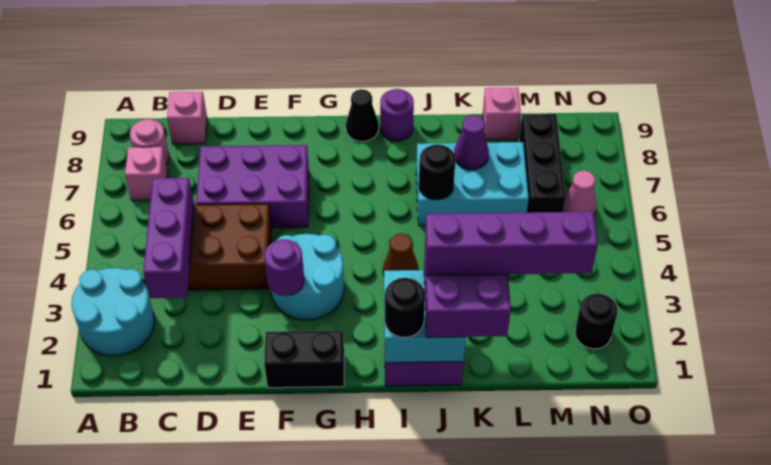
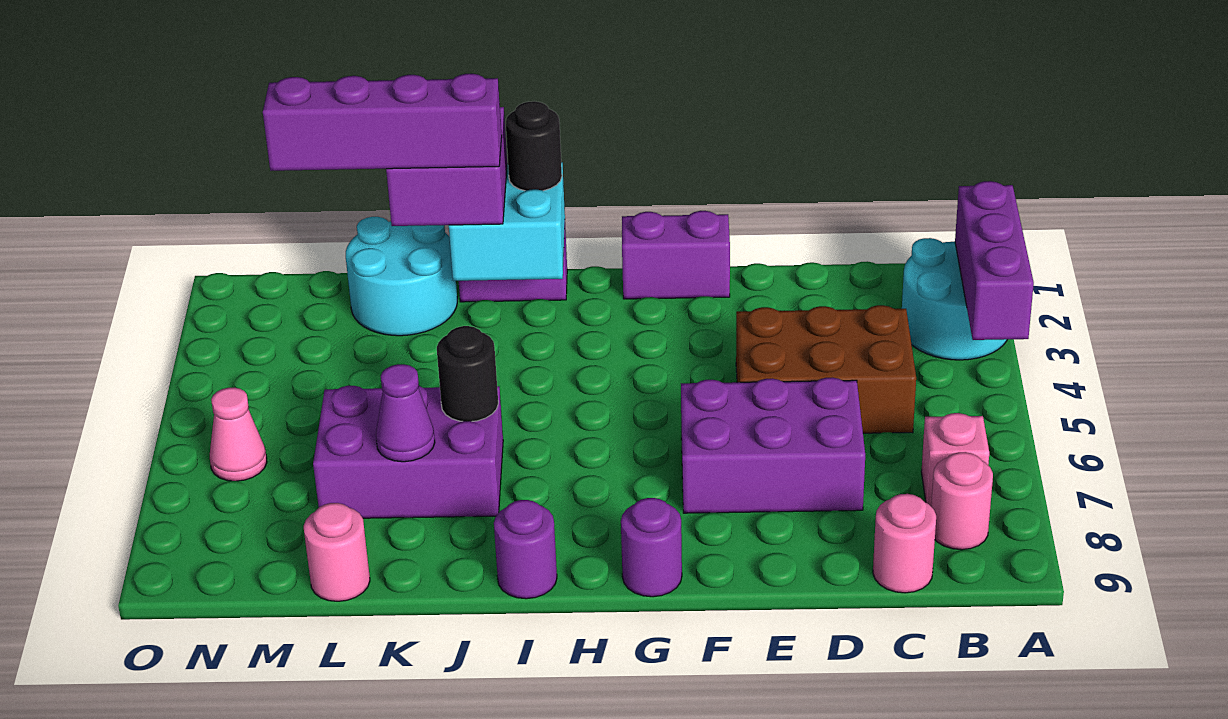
purple 1x3 brick [143,178,194,298] -> purple 1x3 brick moved to [955,181,1034,340]
pink 1x1 brick [167,91,207,144] -> pink 1x1 round brick [873,494,936,593]
black 1x2 brick [264,331,344,388] -> purple 1x2 brick [622,211,730,299]
cyan 2x2 round brick [271,234,344,320] -> cyan 2x2 round brick moved to [346,217,457,336]
purple 1x1 round brick [264,239,304,296] -> purple 1x1 round brick moved to [621,498,682,597]
black 1x1 cone [346,89,379,142] -> none
brown 1x1 cone [383,233,418,275] -> none
cyan 2x3 brick [416,142,529,226] -> purple 2x3 brick [313,386,503,518]
pink 1x1 brick [483,87,521,140] -> pink 1x1 round brick [304,503,370,601]
black 1x3 brick [519,114,566,213] -> none
black 1x1 round brick [575,294,617,349] -> none

